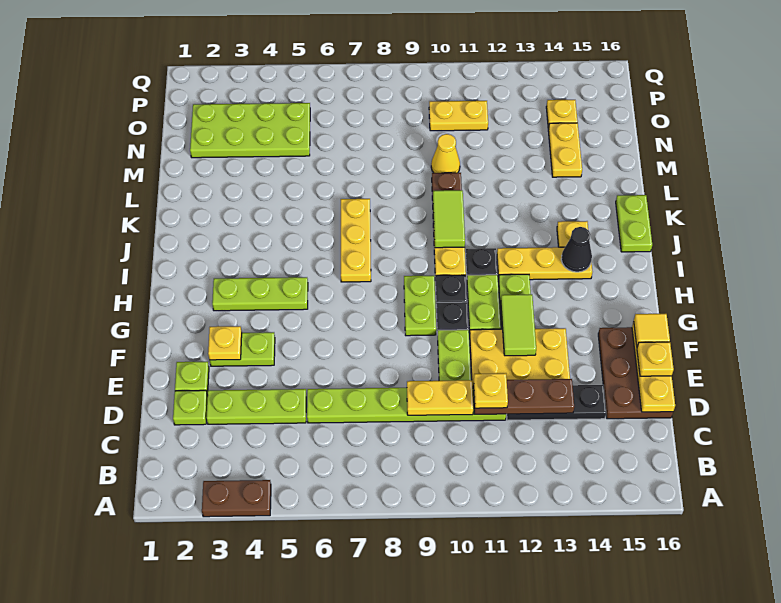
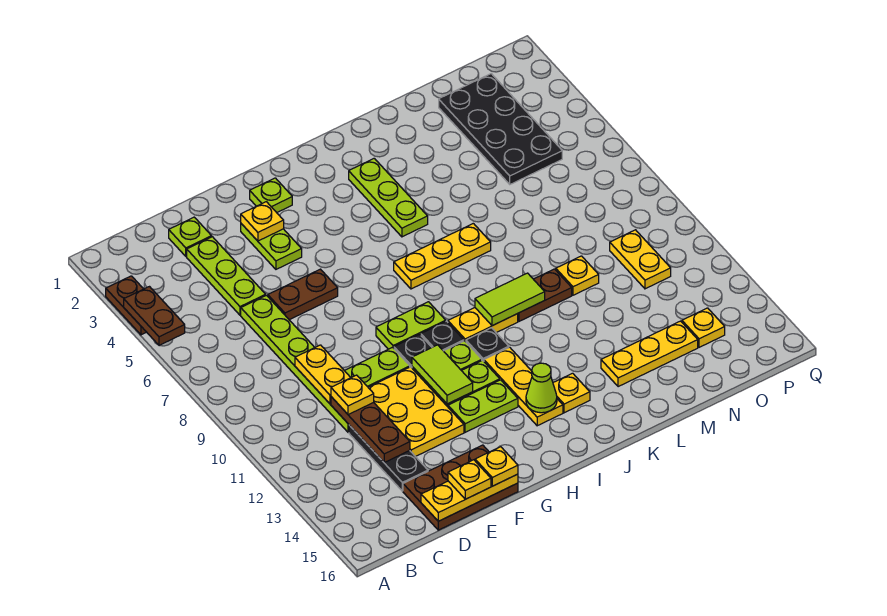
none -> brown 1x2 plate [124,287,185,345]
lime 1x1 plate [175,362,209,395] -> lime 1x1 plate moved to [250,178,292,213]
none -> brown 1x2 plate [268,269,338,320]
lime 1x2 tile [501,294,536,356] -> lime 1x2 tile turned to [412,345,473,404]
yellow 1x1 tile [634,314,670,347] -> yellow 1x1 plate [475,447,518,486]
lime 1x3 plate [212,277,308,311] -> lime 1x3 plate moved to [349,158,428,237]
black 1x1 cone [561,227,592,272] -> lime 1x1 cone [526,363,557,413]
lime 1x2 plate [616,195,652,252] -> lime 1x2 plate moved to [448,380,518,432]
yellow 1x1 cone [431,134,460,173] -> yellow 1x1 plate [556,256,599,295]
yellow 1x2 plate [548,123,582,177] -> yellow 1x3 plate [601,321,698,387]
lime 2x4 plate [190,103,310,158] -> black 2x4 plate [439,74,562,184]

